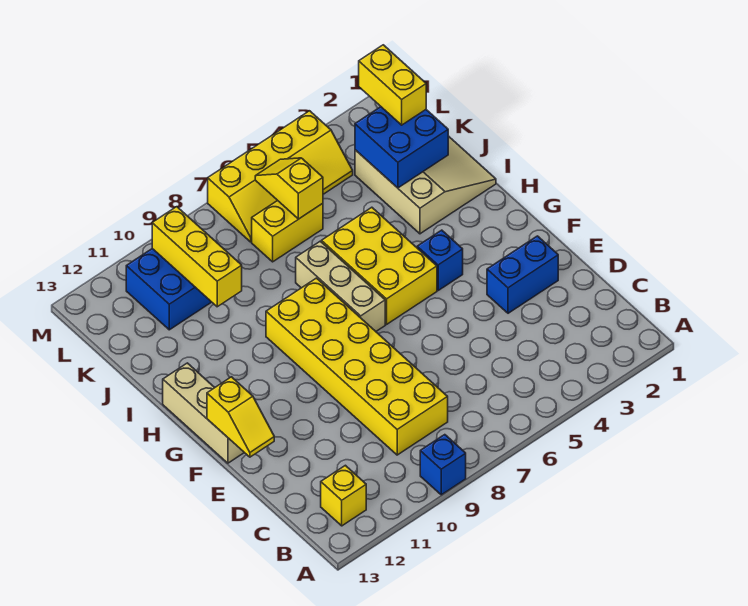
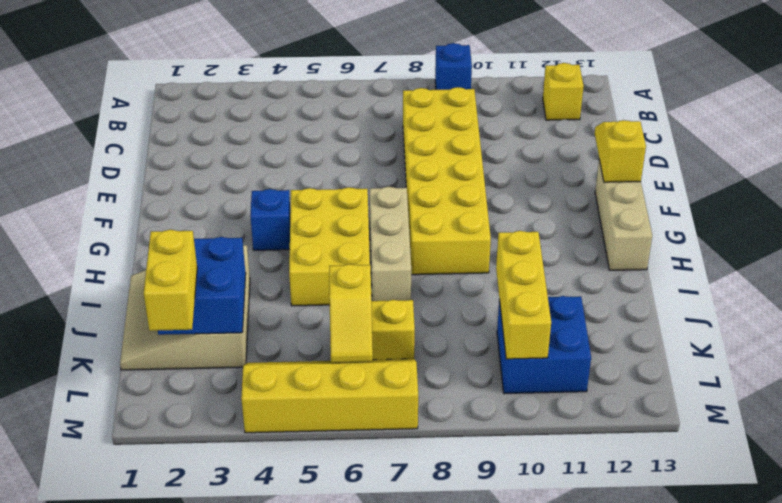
blue 1x2 brick [487,236,558,313] -> none

